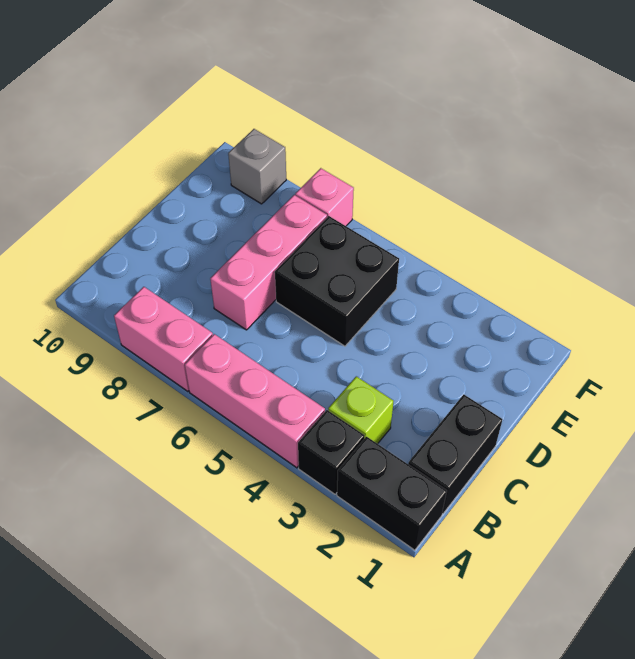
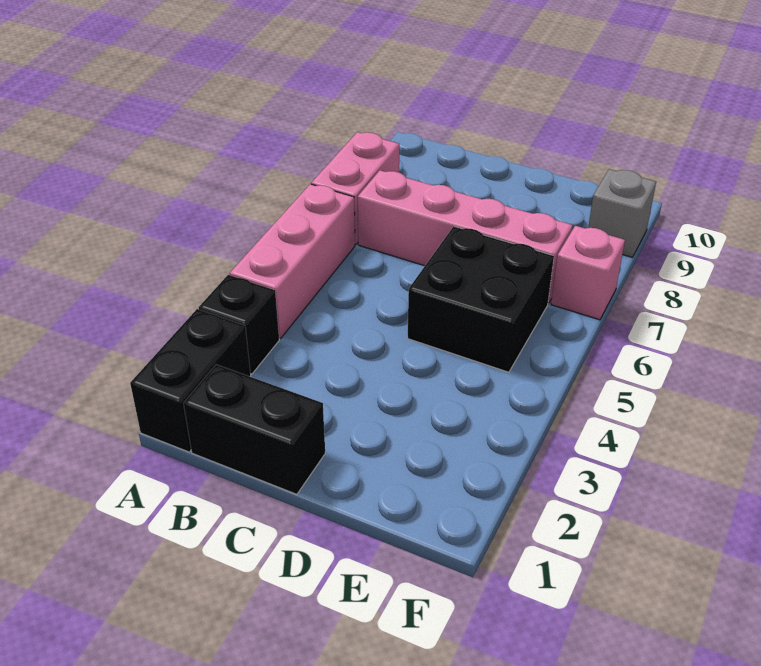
lime 1x1 brick [328,376,394,444] -> none
pink 1x3 brick [210,195,327,330] -> pink 1x4 brick [358,170,572,304]

